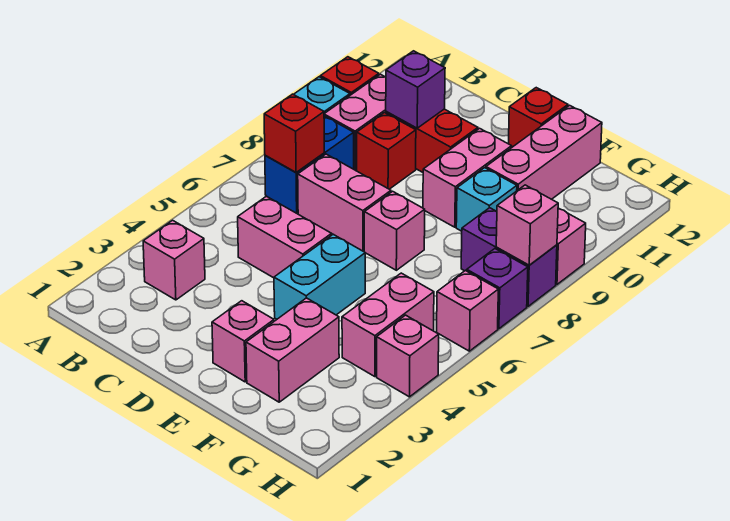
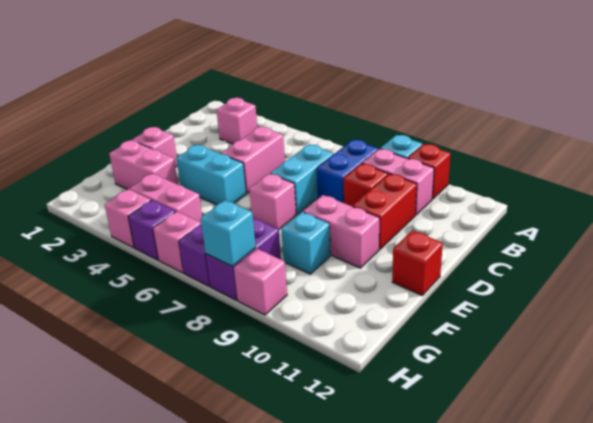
blue 1x2 brick [265,116,354,213] -> blue 1x2 brick turned to [317,140,378,203]
red 1x1 brick [264,94,324,172] -> none
pink 1x2 brick [298,154,391,251] -> cyan 1x2 brick [271,144,334,214]
purple 1x1 brick [386,51,445,128] -> purple 1x1 brick moved to [128,200,175,260]
pink 1x3 brick [486,105,602,199] -> none
pink 1x1 brick [496,185,558,265] -> cyan 1x1 brick [201,200,256,266]

